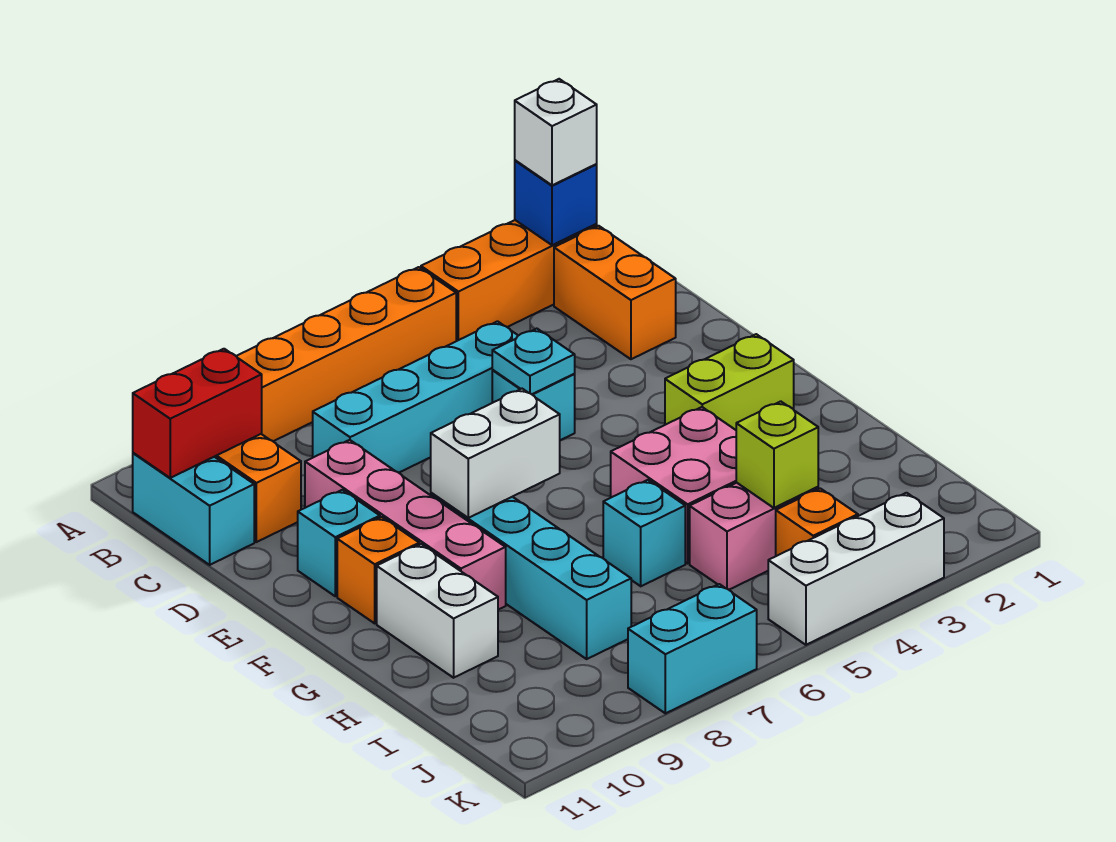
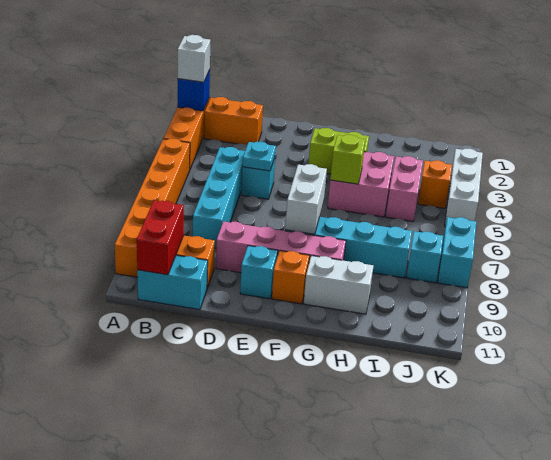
lime 1x2 brick [665,334,794,430] -> lime 1x2 brick turned to [309,128,369,174]
cyan 1x1 brick [603,480,685,586] -> cyan 1x1 brick moved to [406,231,443,283]
lime 1x1 brick [736,401,818,508] -> lime 1x1 brick moved to [330,135,365,184]

